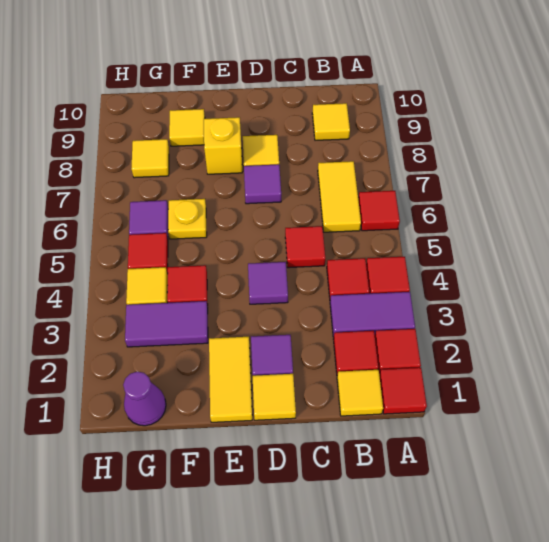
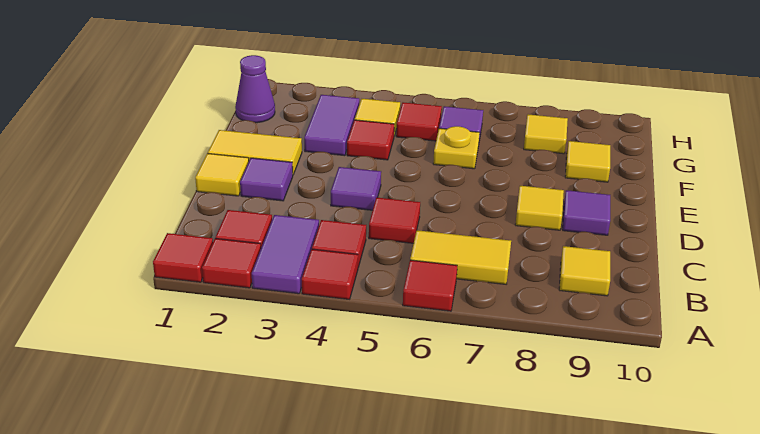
yellow 1x1 tile [337,370,383,416] -> none
purple 1x1 tile [244,164,281,204] -> purple 1x1 tile moved to [563,190,610,235]
yellow 1x1 brick [204,117,242,174] -> none

